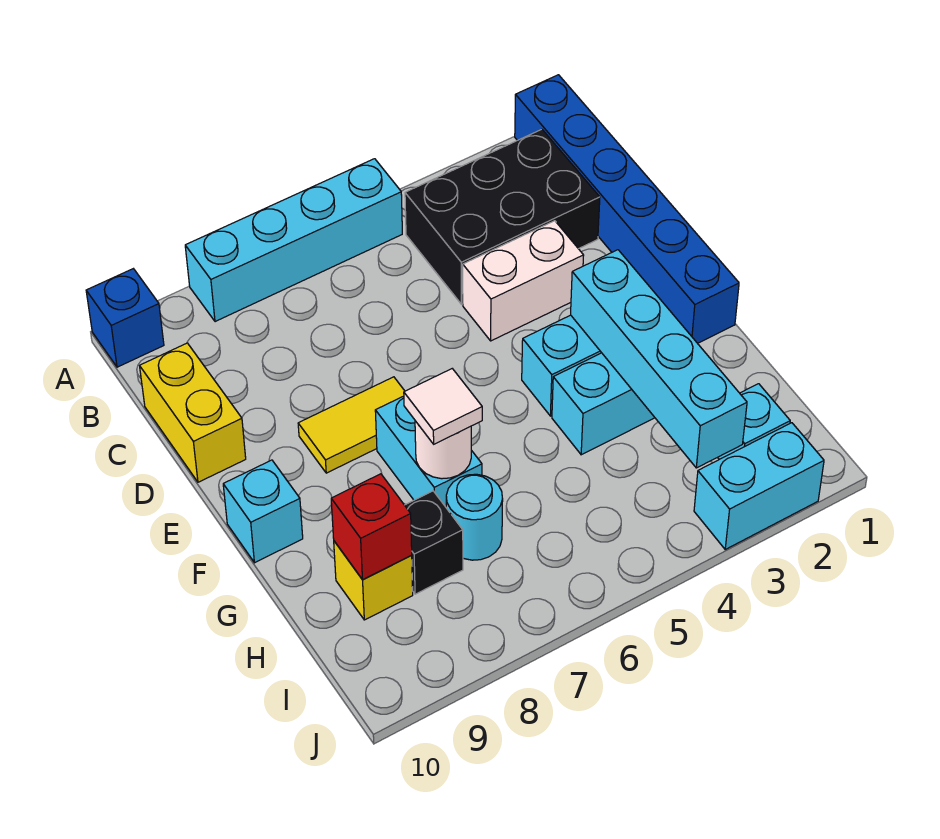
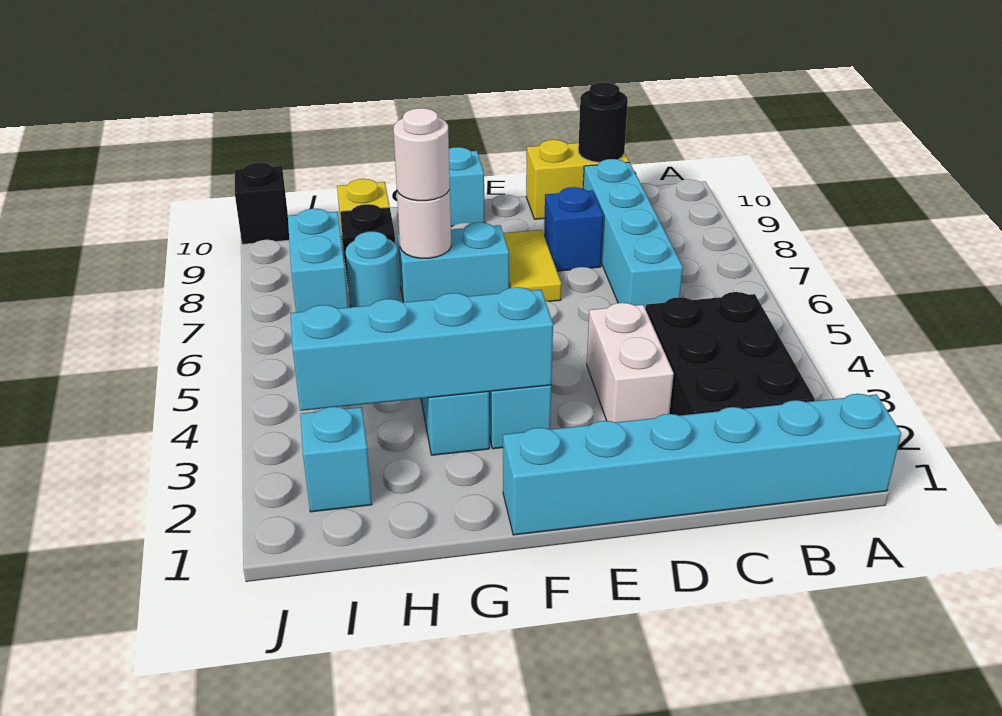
blue 1x6 brick [515,75,739,343] -> cyan 1x6 brick [503,394,901,535]
cyan 1x4 brick [185,159,402,322] -> cyan 1x4 brick moved to [583,159,683,309]
blue 1x1 brick [86,269,164,367] -> blue 1x1 brick moved to [544,187,603,271]
none -> black 1x1 round brick [578,82,628,162]
white 1x1 tile [404,369,482,444] -> white 1x1 round brick [393,108,450,201]
red 1x1 brick [331,474,412,580] -> none
cyan 1x2 brick [694,423,824,549] -> cyan 1x2 brick moved to [288,209,348,312]
none -> black 1x1 brick [235,162,289,244]

